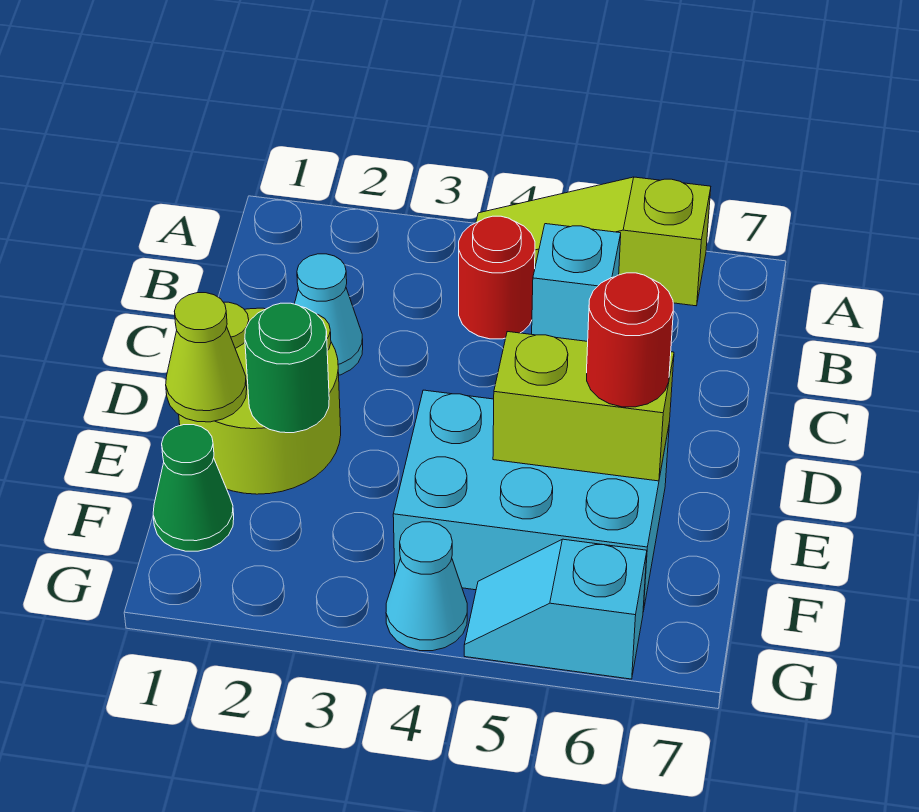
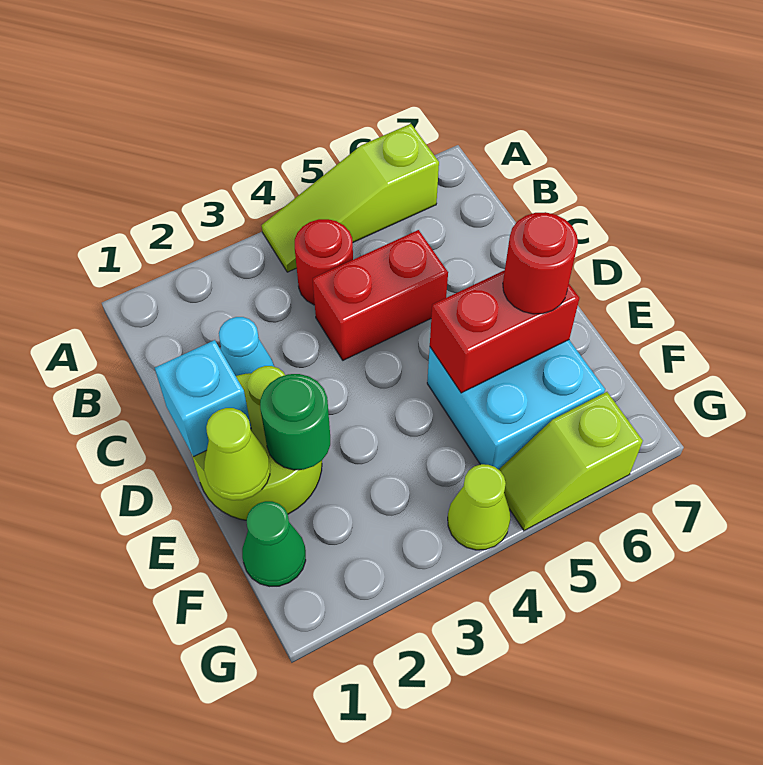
cyan 1x1 brick [532,224,621,341] -> cyan 1x1 brick moved to [155,340,251,457]
none -> red 1x2 brick [313,230,448,360]
cyan 2x3 brick [393,390,669,612] -> cyan 2x2 brick [427,340,605,470]
lime 1x2 brick [493,332,674,481] -> red 1x2 brick [430,270,579,393]
cyan 1x1 cone [386,522,467,651] -> lime 1x1 cone [448,464,510,550]
cyan 1x2 slope [464,539,647,679] -> lime 1x2 slope [499,392,643,531]

